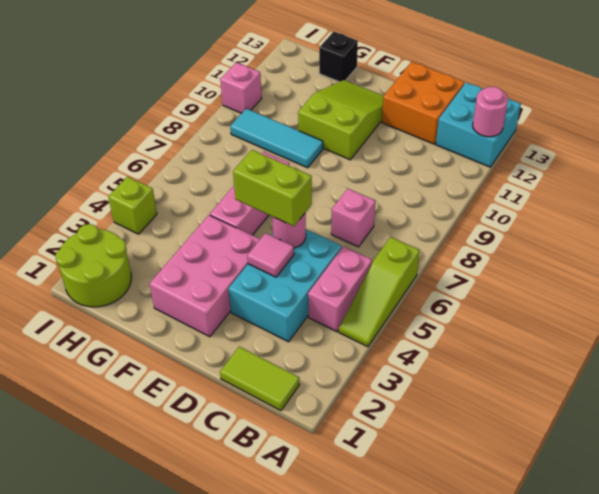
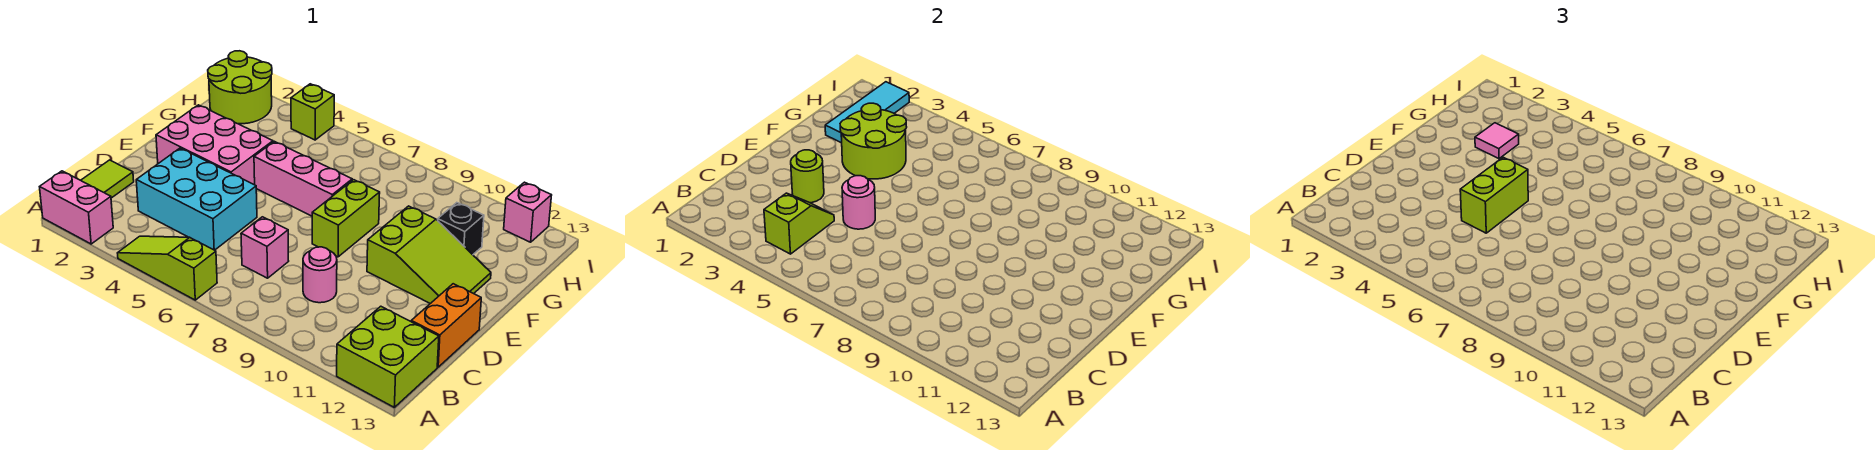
cyan 2x2 brick [436,83,521,167] -> lime 2x2 brick [337,306,439,407]
pink 1x1 round brick [473,87,508,137] -> pink 1x1 round brick moved to [303,247,337,303]
pink 1x2 brick [308,246,372,332] -> pink 1x2 brick moved to [40,171,113,244]
none -> lime 1x2 slope [764,193,834,254]
orange 2x2 brick [382,62,465,144] -> orange 1x2 brick [411,284,481,367]
none -> lime 1x1 round brick [791,150,824,203]
pink 1x1 tile [247,233,294,277] -> pink 1x1 tile moved to [1475,123,1519,159]
none -> lime 1x2 brick [312,180,380,257]
none -> lime 2x2 round brick [840,103,907,179]
cyan 1x3 tile [230,109,323,168] -> cyan 1x3 tile moved to [825,82,909,143]
black 1x1 brick [319,32,358,82] -> black 1x1 brick moved to [438,203,484,255]
pink 1x1 brick [220,62,262,113] -> pink 1x1 brick moved to [504,182,552,242]

